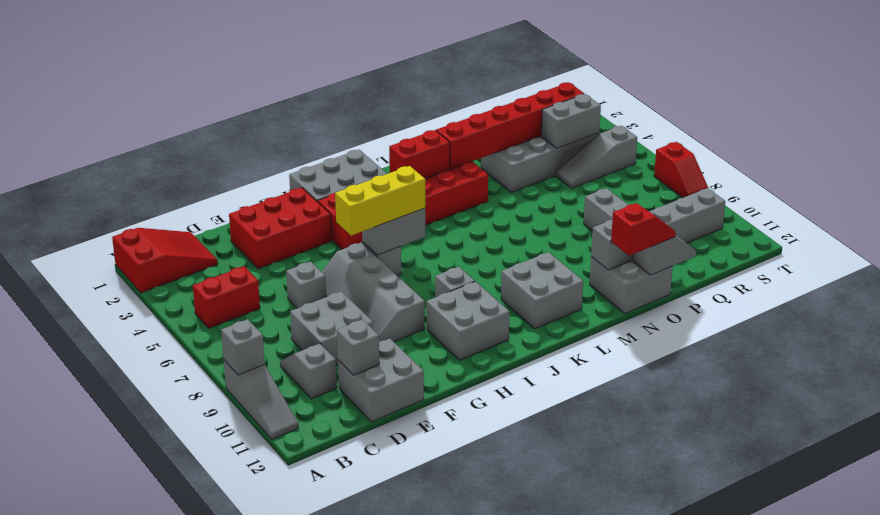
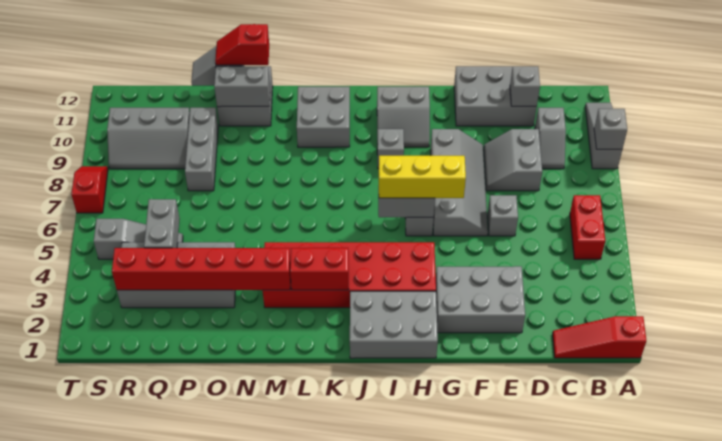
red 2x3 slope [112,228,218,293] -> red 1x3 slope [553,316,646,358]
red 1x2 brick [193,266,260,328] -> red 1x2 brick turned to [570,195,605,259]
grey 2x2 brick [290,291,373,365] -> grey 2x2 slope [484,129,542,191]
grey 2x2 brick [338,339,424,422] -> grey 2x3 brick [454,66,537,126]
red 2x3 brick [229,188,331,269] -> grey 2x3 brick [436,266,525,333]
grey 2x2 brick [427,282,510,360] -> grey 2x2 slope [377,87,430,147]
grey 1x2 brick [542,94,601,148] -> grey 1x2 brick turned to [144,199,180,248]

